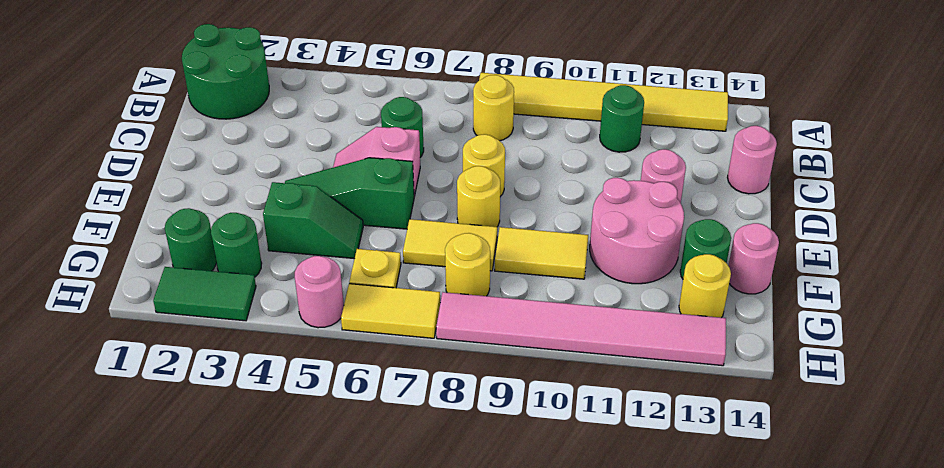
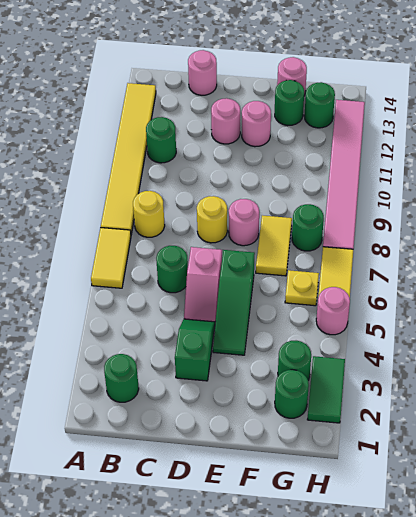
green 2x2 round brick [182,24,269,119] -> green 1x1 round brick [104,354,139,402]
yellow 1x1 round brick [457,166,500,227] -> pink 1x1 round brick [229,199,259,246]
pink 2x2 round brick [590,178,684,284] -> pink 1x1 round brick [242,101,271,147]
green 1x2 slope [263,182,363,259] -> green 1x2 slope moved to [175,319,215,381]
yellow 1x2 tile [495,227,588,279] -> yellow 1x2 tile moved to [91,228,131,288]
yellow 1x1 round brick [445,233,490,296] -> green 1x1 round brick [292,204,324,251]
yellow 1x1 round brick [679,254,731,318] -> green 1x1 round brick [304,82,335,128]

